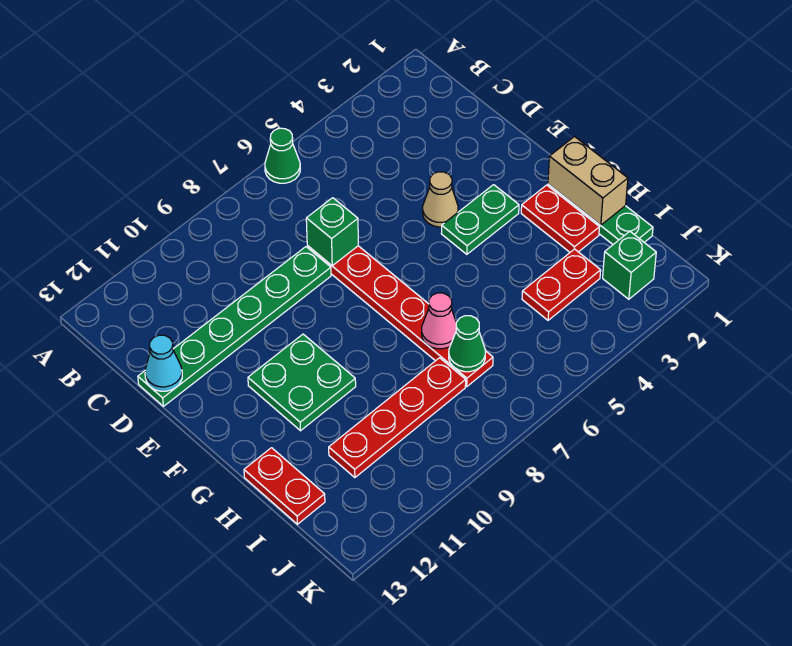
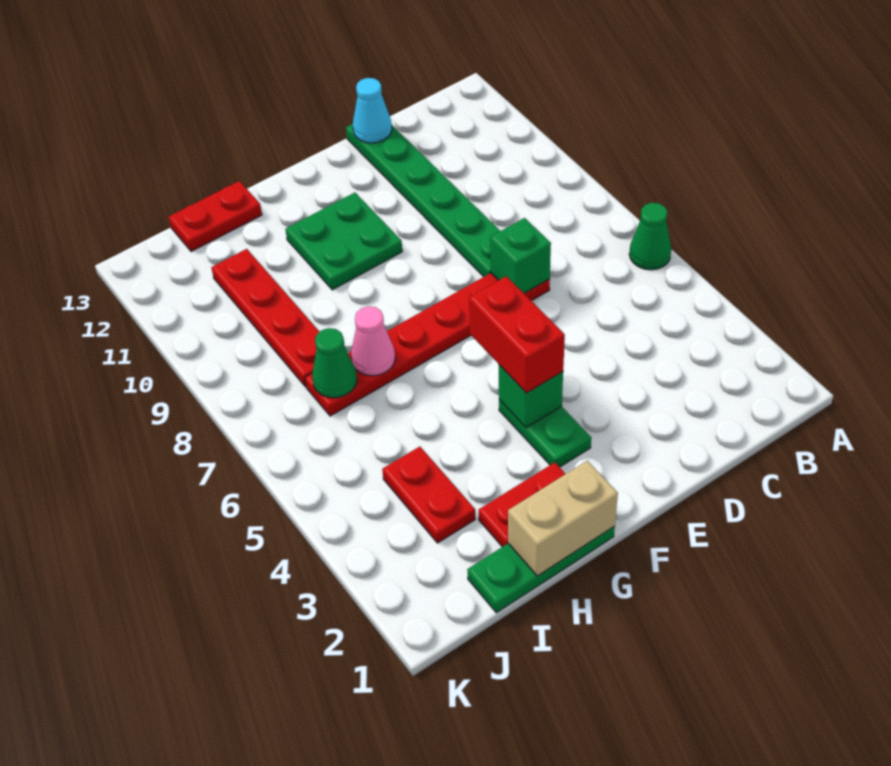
tan 1x1 cone [423,172,458,227] -> none
none -> red 1x2 brick [469,276,565,393]
green 1x1 brick [603,231,656,299] -> green 1x1 brick moved to [499,365,563,428]

